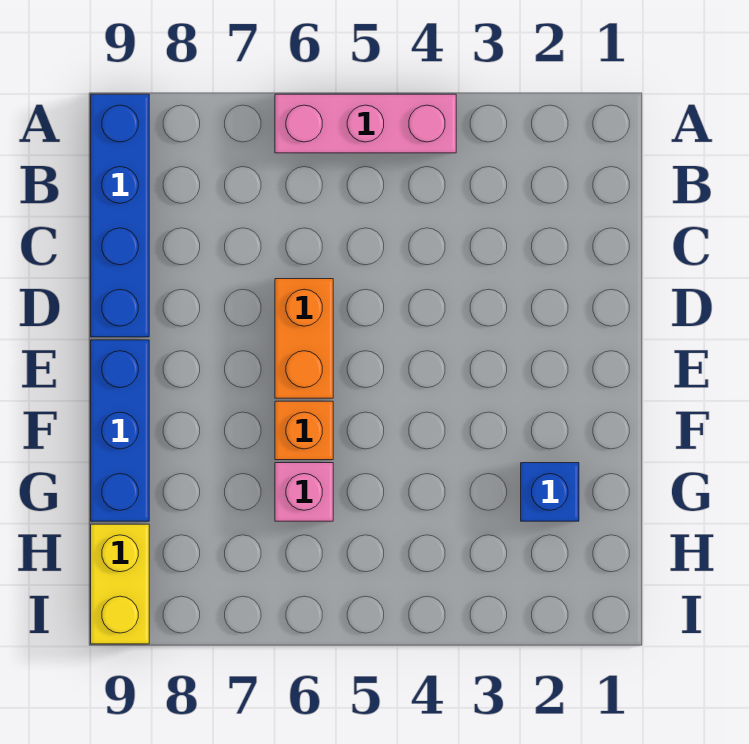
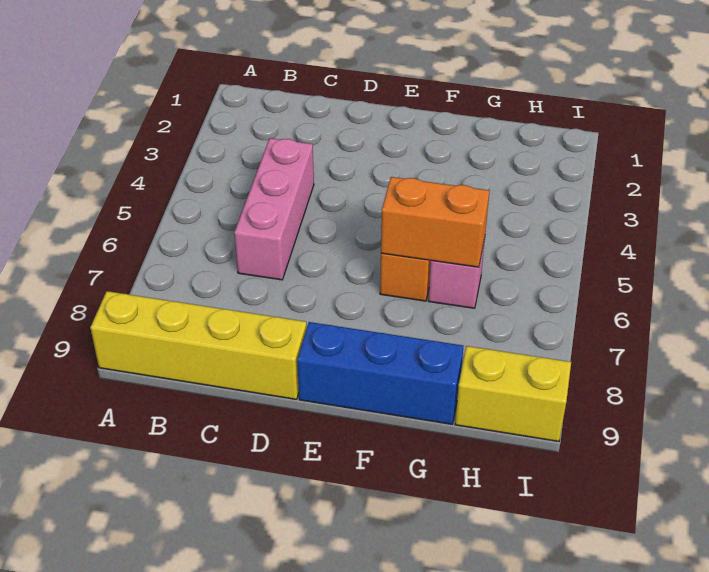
pink 1x3 brick [275,94,456,153] -> pink 1x3 brick moved to [234,138,314,280]
blue 1x4 brick [91,94,149,337] -> yellow 1x4 brick [90,291,307,399]
orange 1x2 brick [275,279,333,398] -> orange 1x2 brick moved to [381,177,489,267]
blue 1x1 brick [521,463,579,521] -> none

